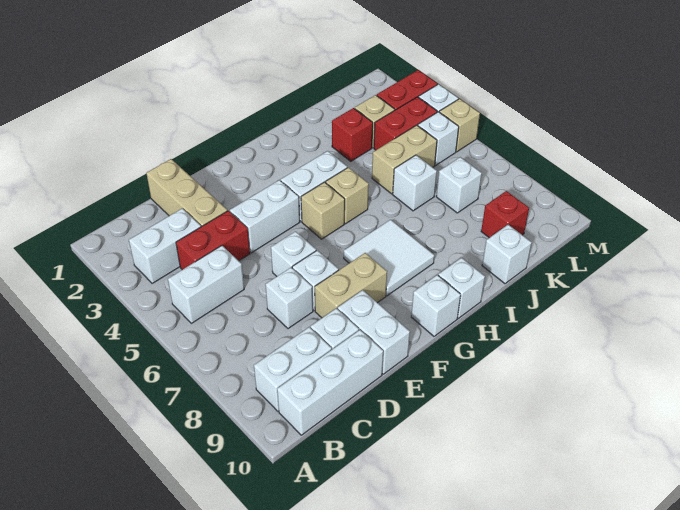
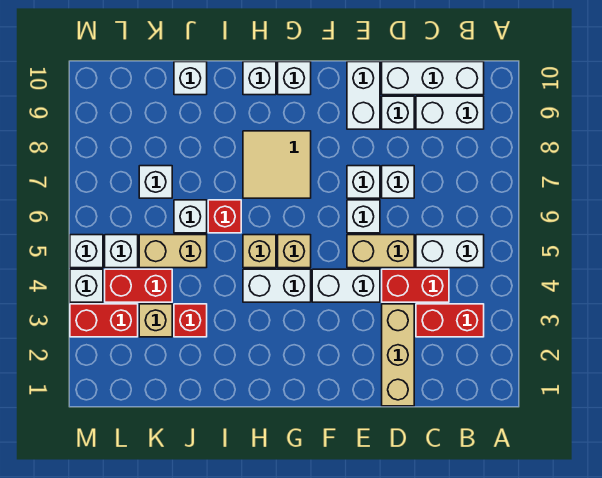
white 1x2 brick [129,208,201,283] -> red 1x2 brick [416,304,484,337]
tan 1x2 brick [315,253,387,318] -> tan 1x2 brick moved to [347,235,414,268]
white 2x2 tile [344,220,434,296] -> tan 2x2 tile [243,131,311,198]
red 1x1 brick [481,191,529,238] -> red 1x1 brick moved to [208,200,241,233]
tan 1x1 brick [439,99,480,152] -> white 1x1 brick [70,235,103,268]

